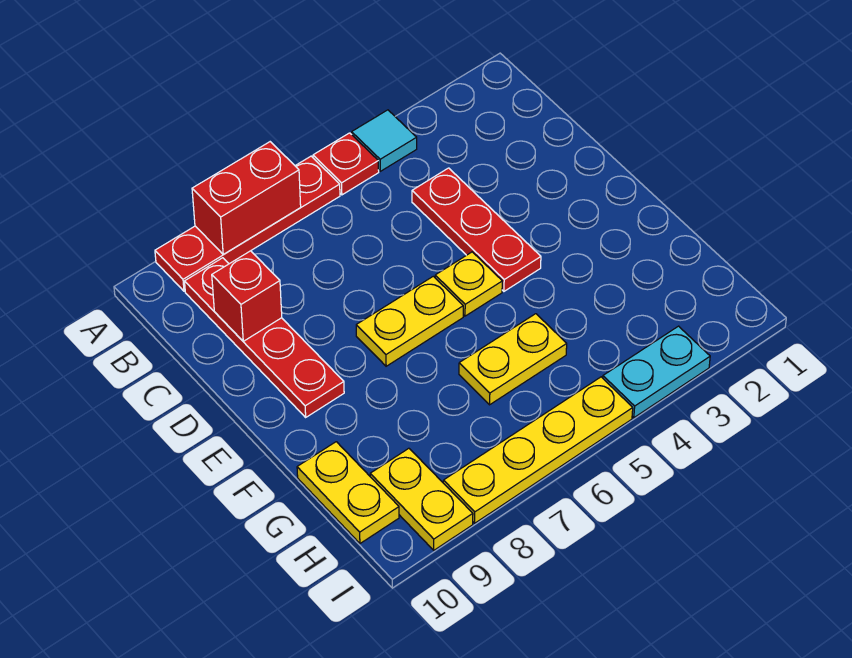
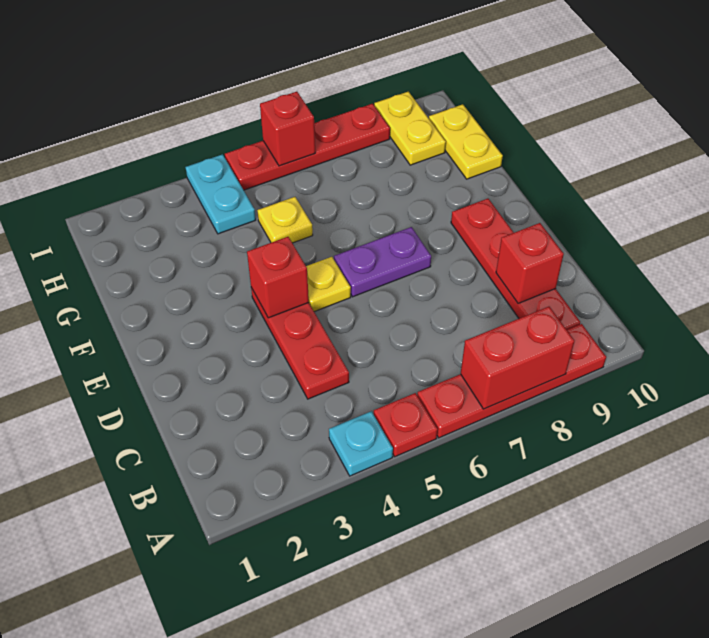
cyan 1x1 tile [352,110,417,171] -> cyan 1x1 plate [329,411,393,476]
none -> red 1x1 brick [247,237,309,318]
yellow 1x2 plate [356,276,463,366] -> purple 1x2 plate [334,227,431,297]
yellow 1x2 plate [459,314,567,405] -> yellow 1x1 plate [257,197,313,243]
cyan 1x2 plate [603,326,710,418] -> cyan 1x2 plate turned to [186,154,256,234]
yellow 1x4 plate [443,377,633,523] -> red 1x4 plate [225,104,390,190]
none -> red 1x1 brick [260,92,315,166]

